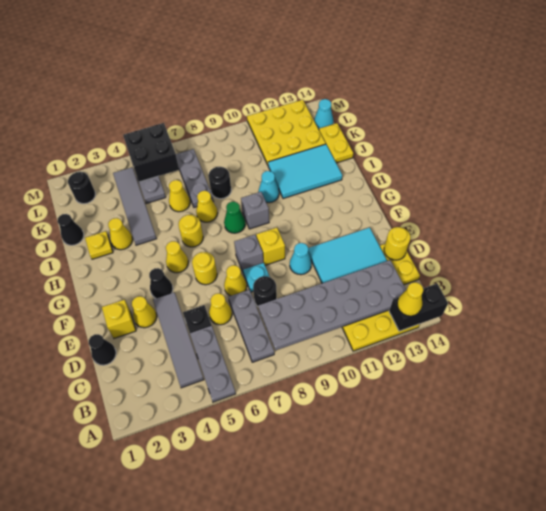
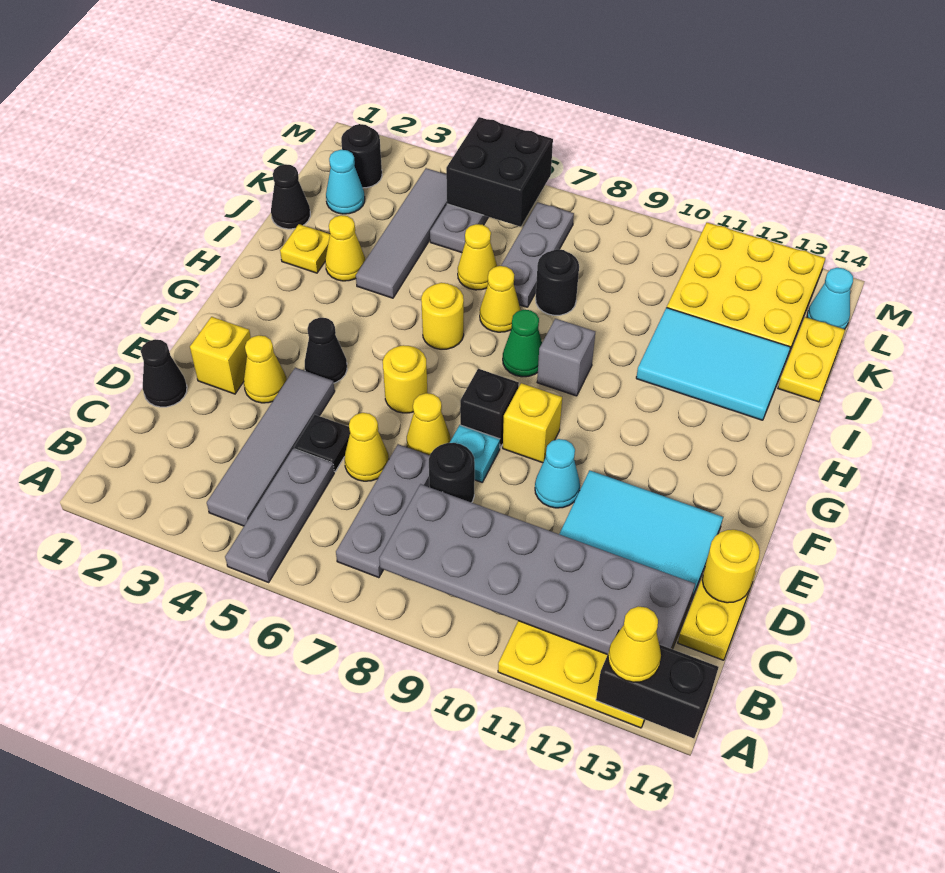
grey 1x1 brick [234,235,263,272] -> black 1x1 brick [460,369,519,448]
yellow 1x1 cone [166,241,188,273] -> none
cyan 1x1 cone [258,171,279,203] -> cyan 1x1 cone moved to [326,150,365,214]

